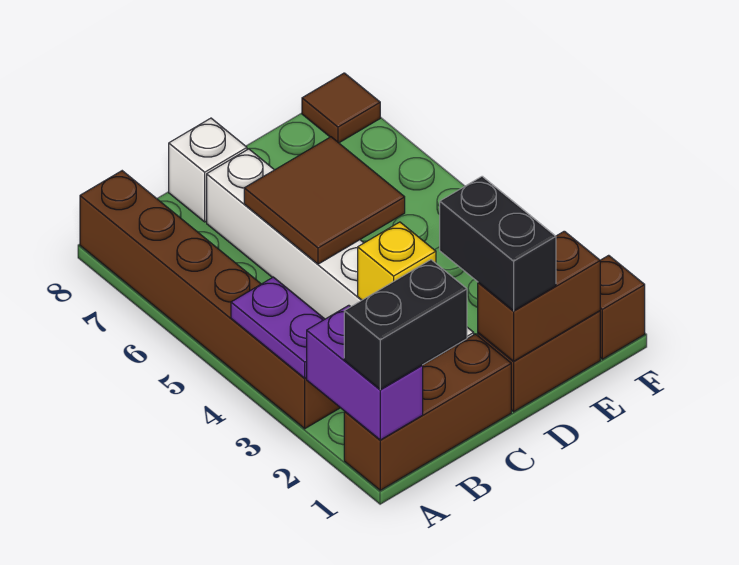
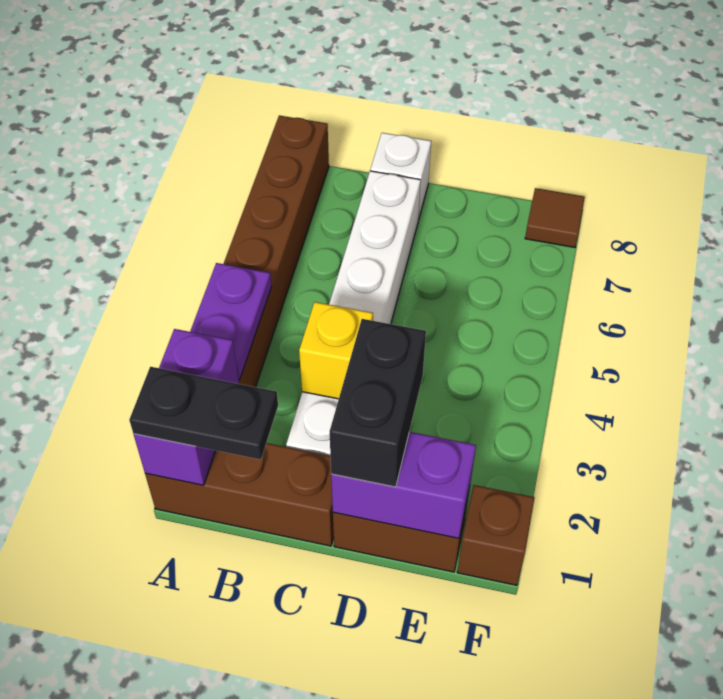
black 1x2 brick [344,260,467,390] -> black 1x2 plate [129,367,278,459]
brown 2x2 tile [244,137,405,264] -> none
brown 1x2 brick [478,231,600,361] -> purple 1x2 brick [331,432,476,538]

